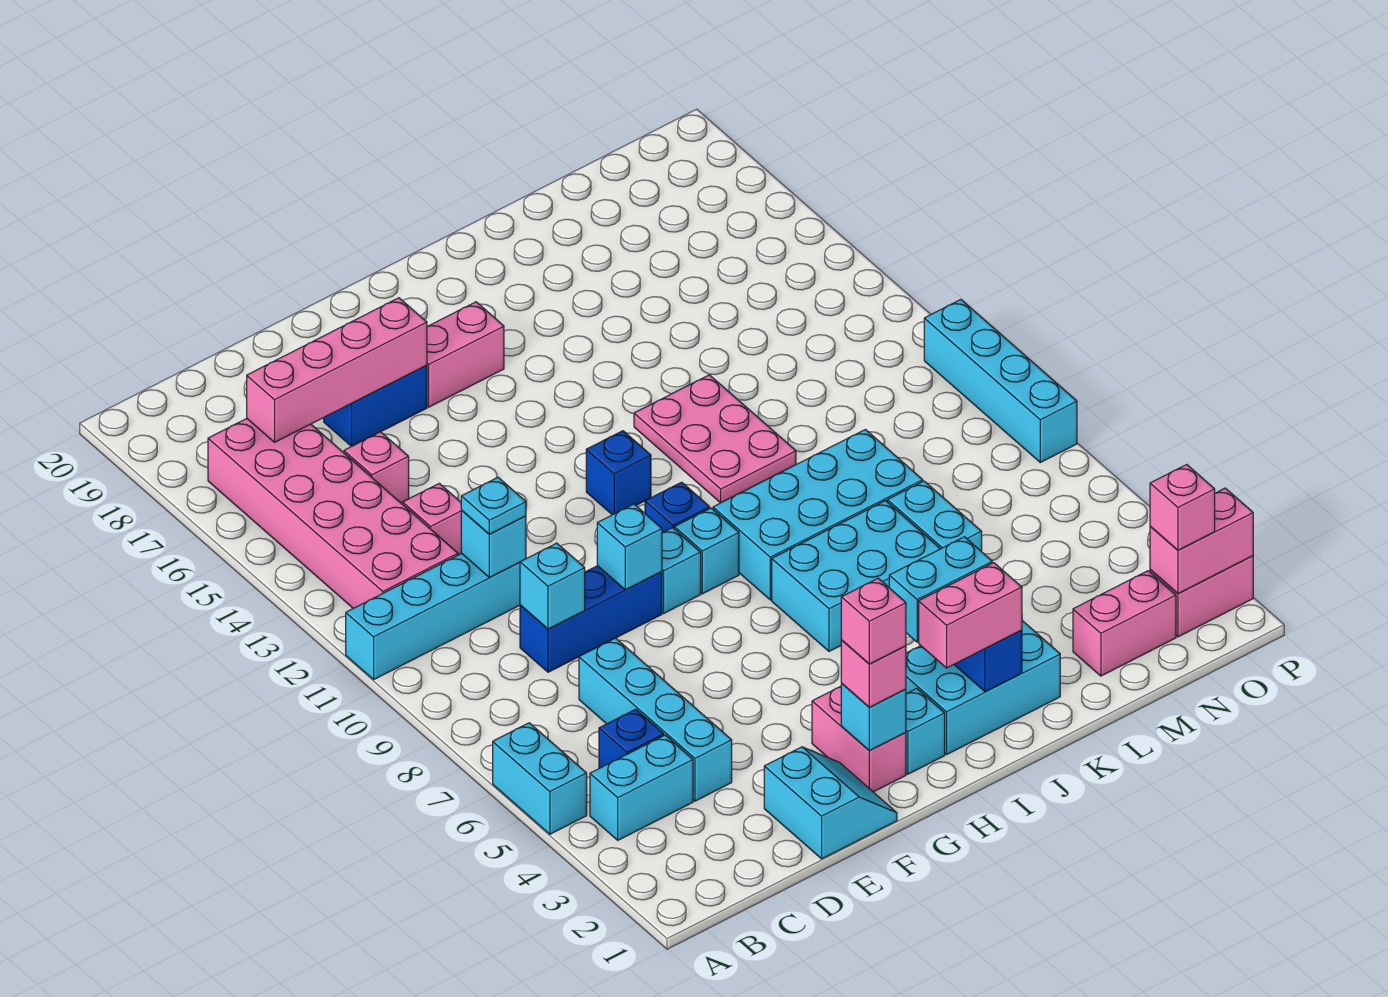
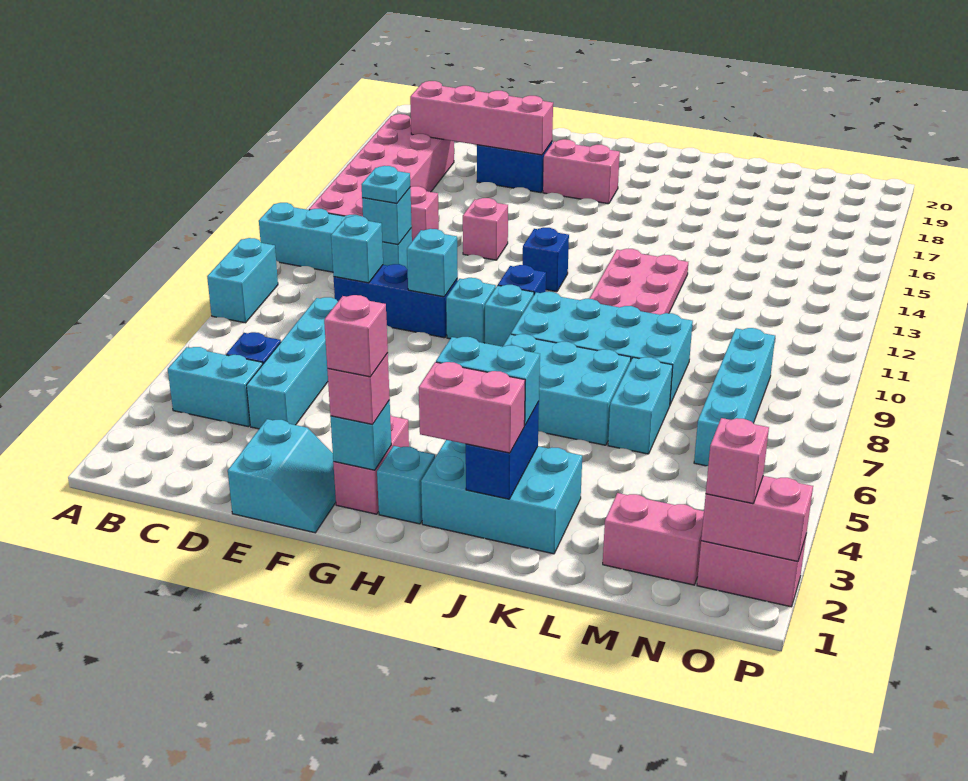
cyan 1x2 brick [493,723,587,834] -> cyan 1x2 brick moved to [207,238,278,323]
pink 1x1 brick [344,432,409,503] -> pink 1x1 brick moved to [463,198,508,260]
cyan 1x4 brick [924,300,1077,462] -> cyan 1x4 brick moved to [694,328,775,466]

